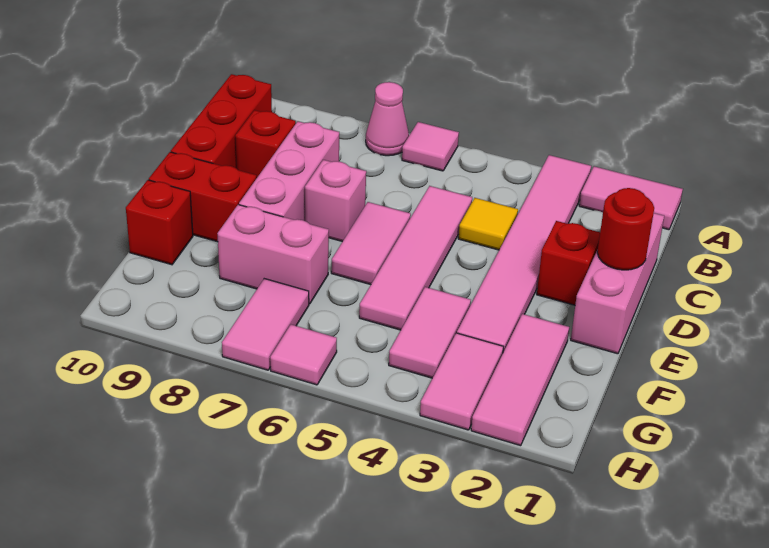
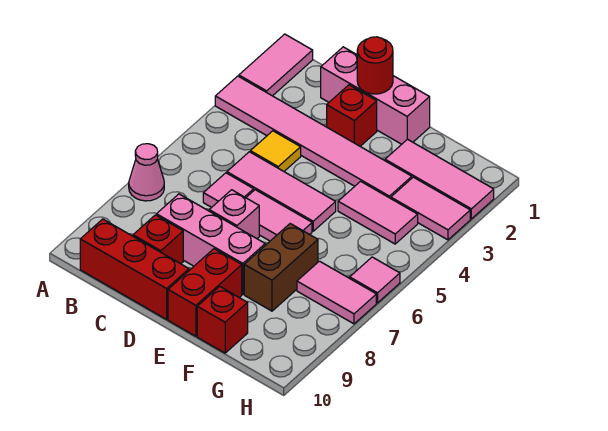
pink 1x1 tile [402,122,459,171] -> pink 1x1 tile moved to [203,173,254,207]
pink 1x4 tile [359,186,472,330] -> pink 1x3 tile [227,152,336,231]
pink 1x2 brick [217,205,329,304] -> brown 1x2 brick [244,224,318,311]

